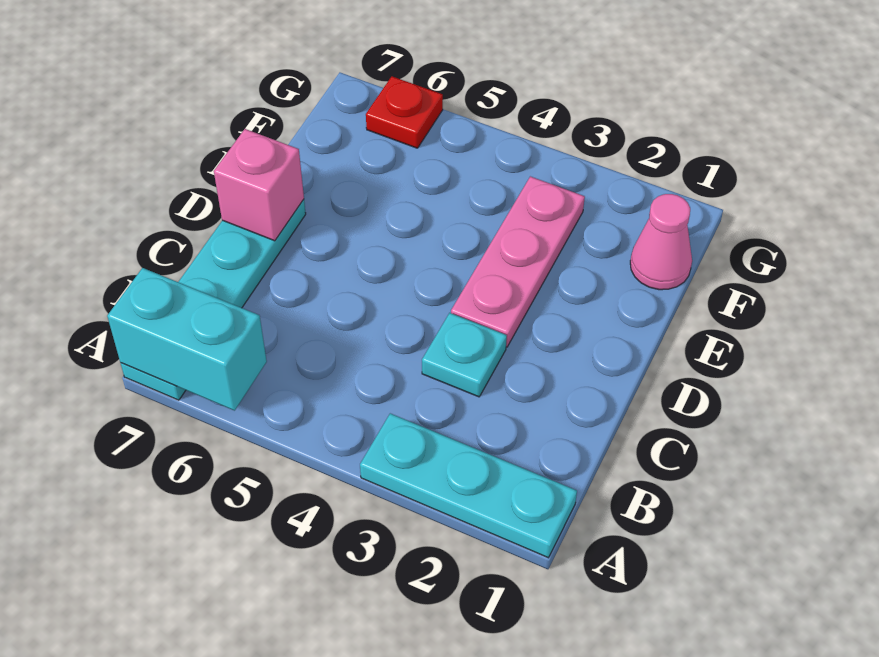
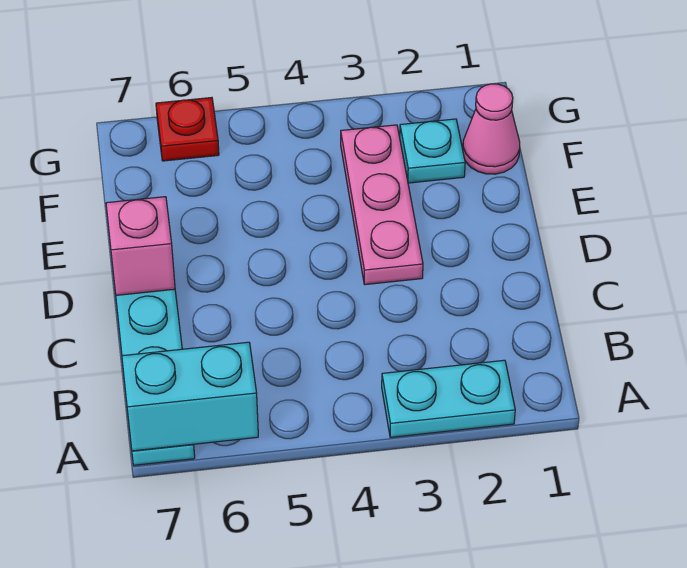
cyan 1x3 plate [360,413,577,558] -> cyan 1x2 plate [382,360,515,437]
cyan 1x1 plate [422,313,507,397] -> cyan 1x1 plate moved to [400,119,465,183]

